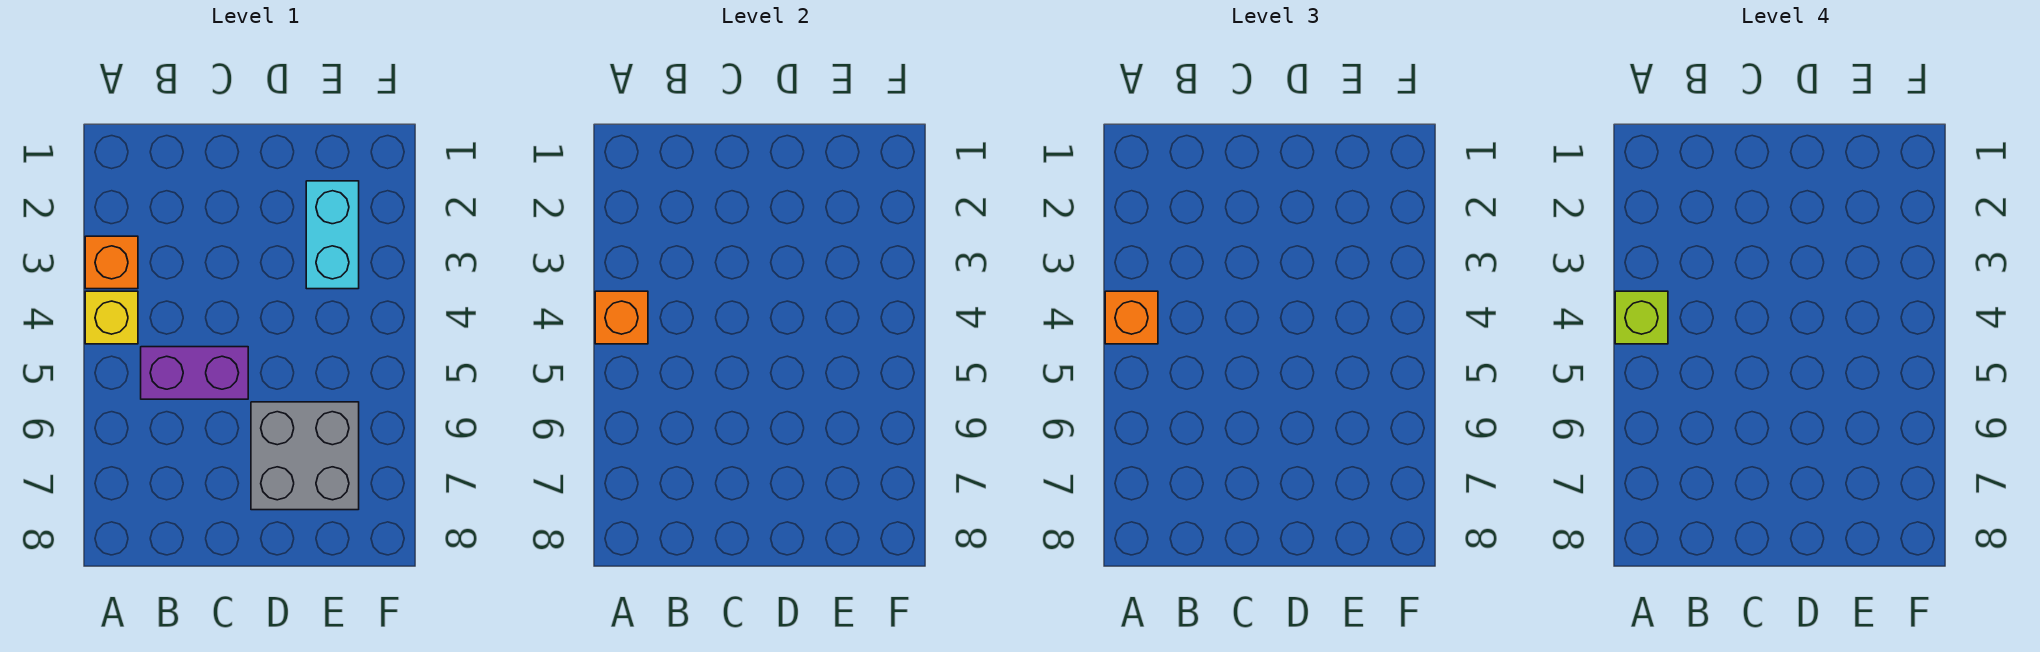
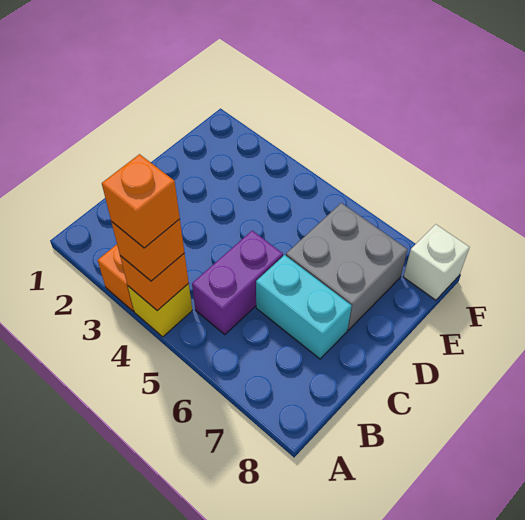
lime 1x1 brick [1615,291,1668,344] -> orange 1x1 brick [102,154,180,248]
cyan 1x2 brick [306,181,359,289] -> cyan 1x2 brick moved to [256,255,352,359]
none -> white 1x1 brick [404,224,470,300]

